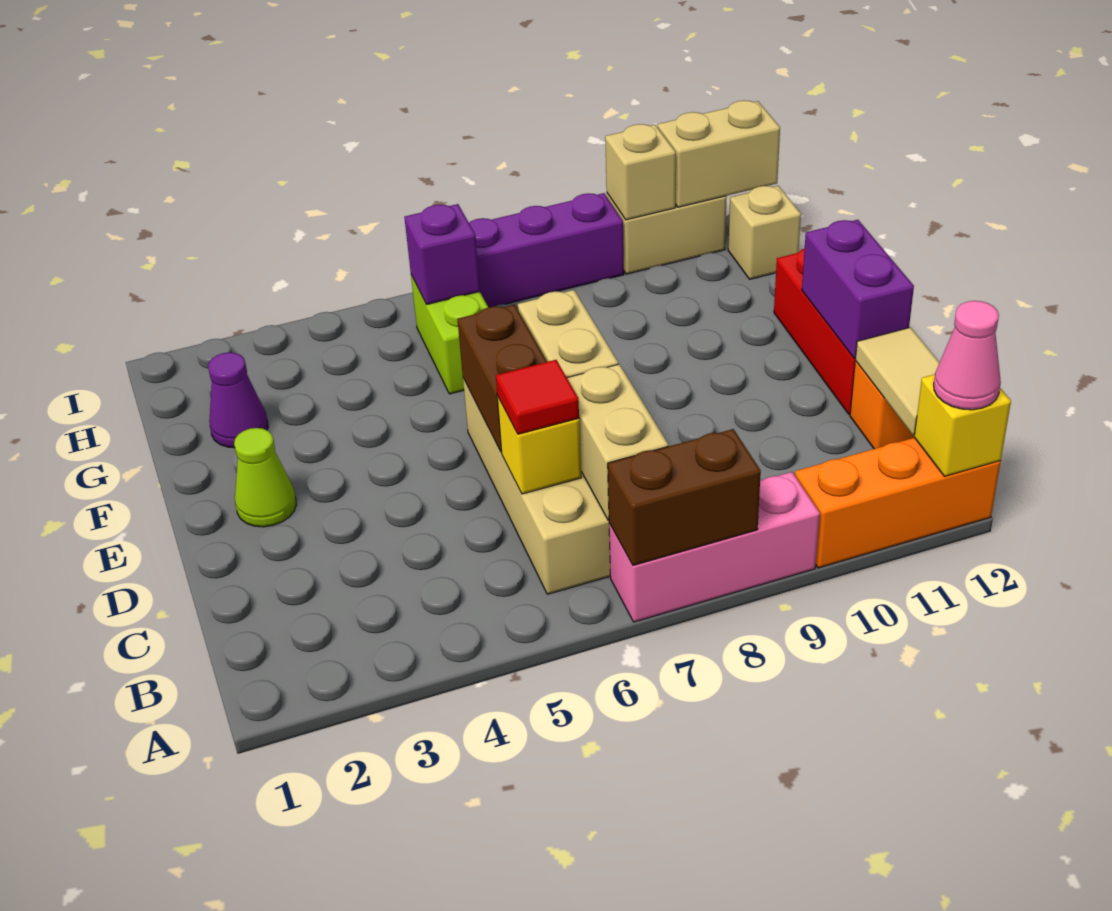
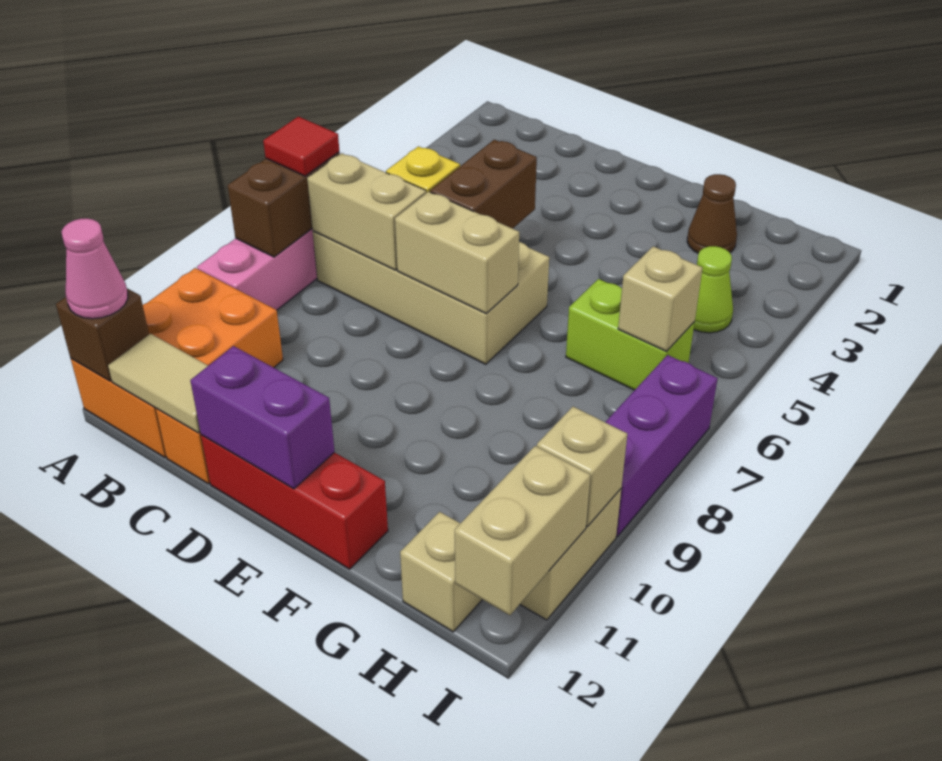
orange 1x3 brick [795,438,1001,568] -> orange 2x3 brick [71,268,283,457]
yellow 1x1 brick [914,374,1011,476] -> brown 1x1 brick [56,289,149,381]
red 1x1 tile [496,360,579,434] -> red 1x1 tile moved to [263,117,339,176]
brown 1x2 brick [457,305,547,452] -> brown 1x2 brick turned to [430,140,537,229]
lime 1x1 cone [234,428,296,527] -> lime 1x1 cone moved to [694,246,733,333]
purple 1x1 cone [208,352,268,448] -> brown 1x1 cone [687,174,737,253]
purple 1x1 brick [404,204,480,304] -> tan 1x1 brick [618,246,702,351]

